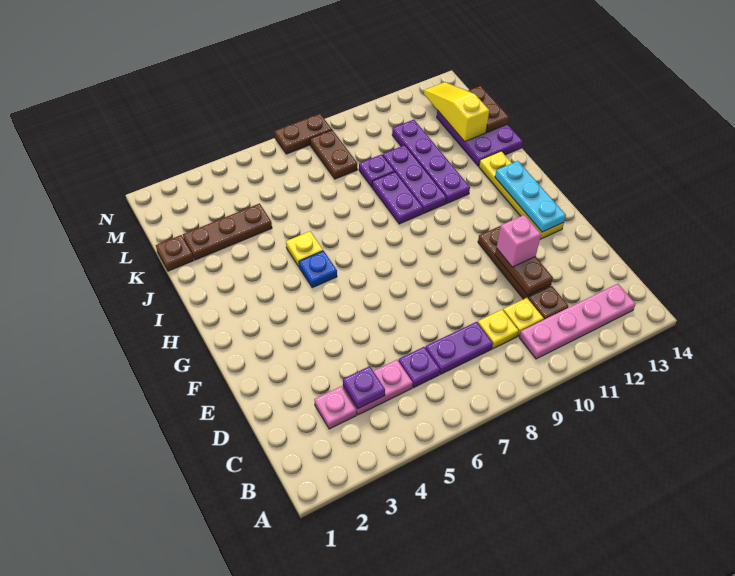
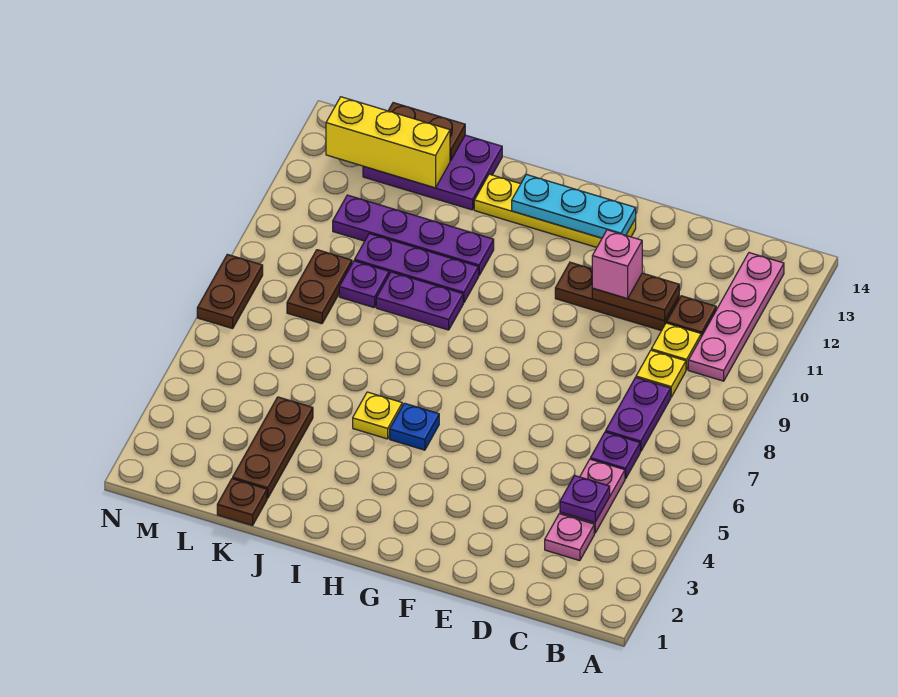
yellow 1x3 slope [424,82,489,142] -> yellow 1x3 brick [326,97,450,188]
brown 1x2 plate [310,130,357,179] -> brown 1x2 plate turned to [287,250,352,324]

